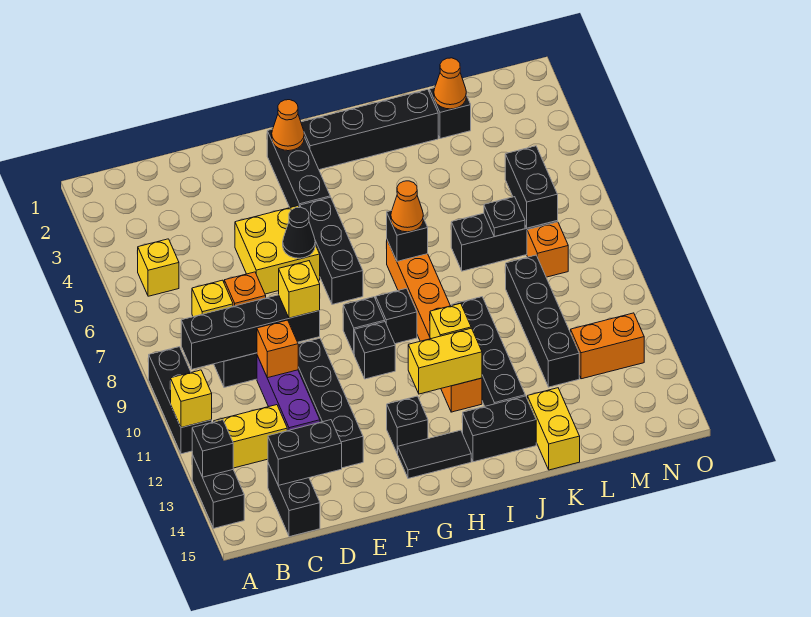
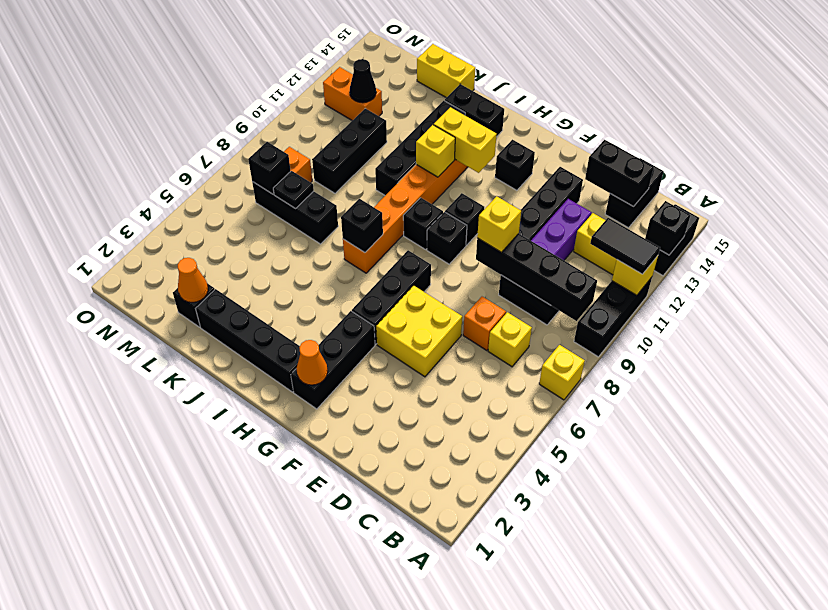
yellow 1x1 brick [138,239,179,296] -> yellow 1x1 brick moved to [539,345,585,400]
orange 1x1 brick [257,320,298,378] -> none
black 1x1 cone [283,207,315,258] -> black 1x1 cone moved to [350,59,376,103]
black 1x2 tile [397,430,471,479] -> black 1x2 tile moved to [590,218,660,274]
orange 1x1 cone [391,181,423,232] -> none
yellow 1x2 brick [527,388,580,470] -> yellow 1x2 brick turned to [417,44,475,98]
black 1x4 brick [506,255,579,387] -> black 1x3 brick [312,108,387,193]
black 1x2 brick [505,146,558,228] -> black 1x1 brick [248,142,291,194]

